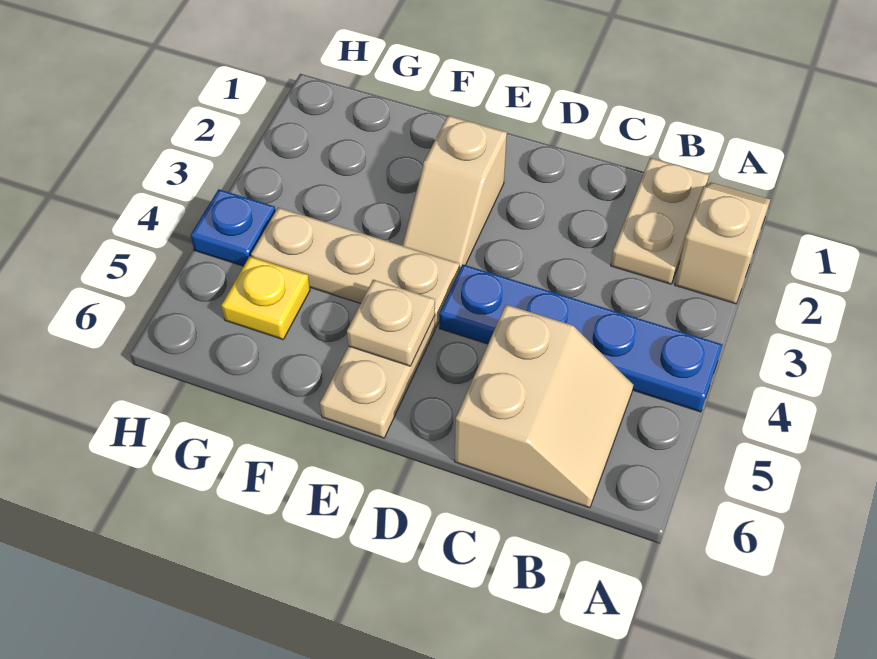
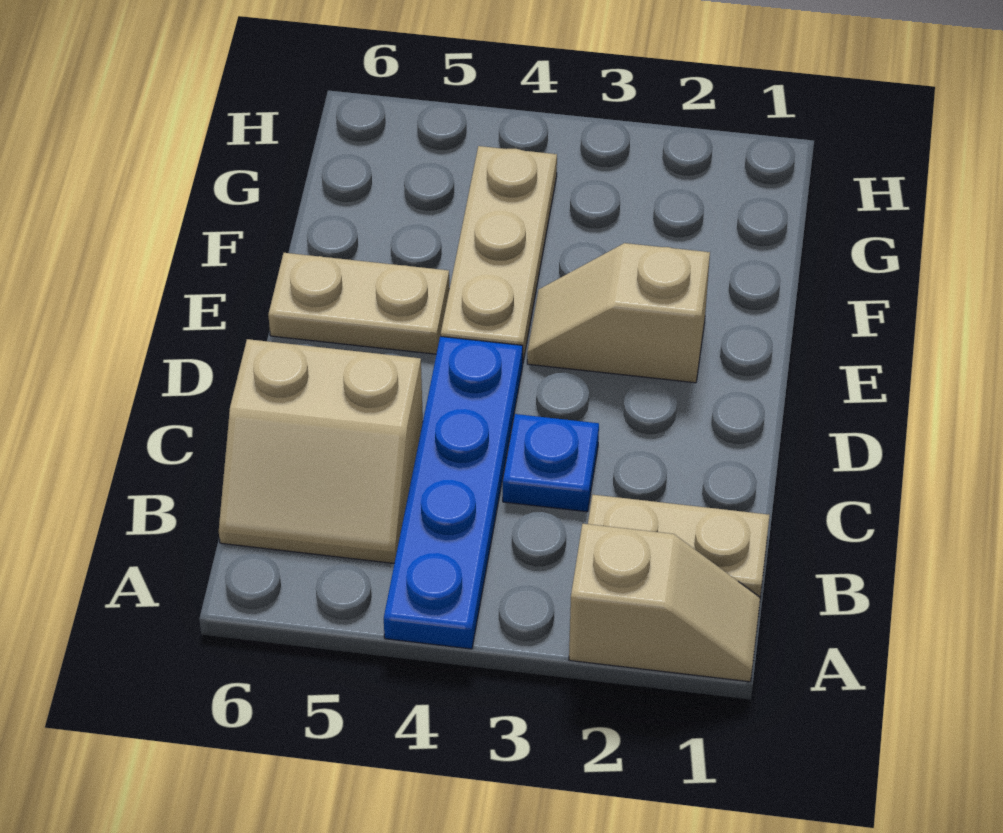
tan 1x1 plate [347,280,435,366] -> none
yellow 1x1 plate [221,257,310,339] -> none
blue 1x1 plate [191,189,276,266] -> blue 1x1 plate moved to [503,414,599,512]

